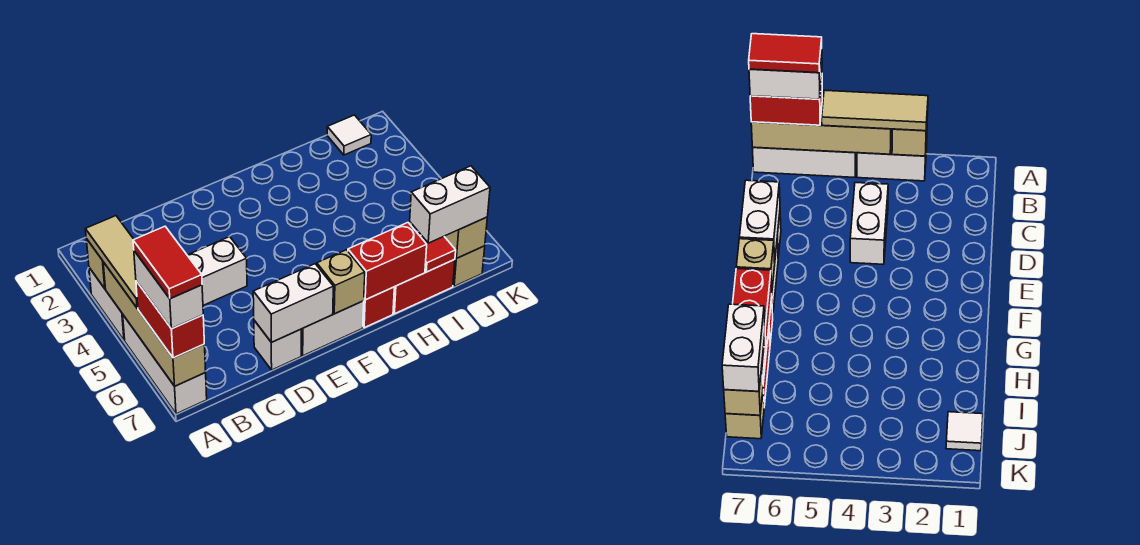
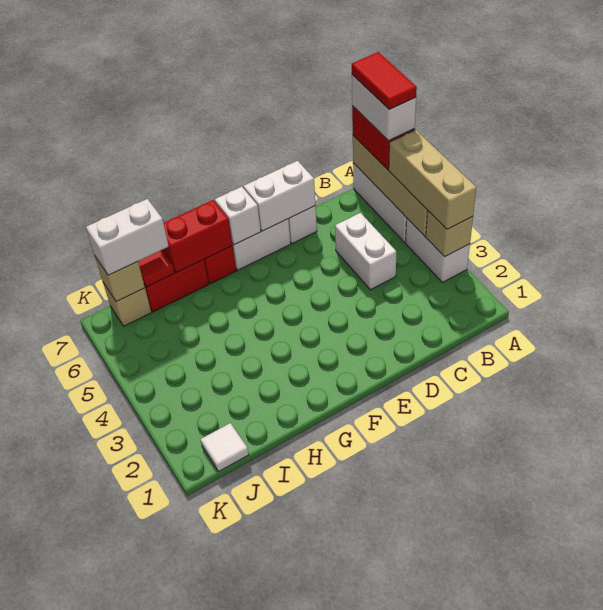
tan 1x3 tile [86,216,138,308] -> tan 1x3 brick [389,130,477,229]
white 1x2 brick [187,237,247,305] -> white 1x2 brick turned to [335,213,397,290]
tan 1x1 brick [317,250,365,314] -> white 1x1 brick [215,187,261,245]

